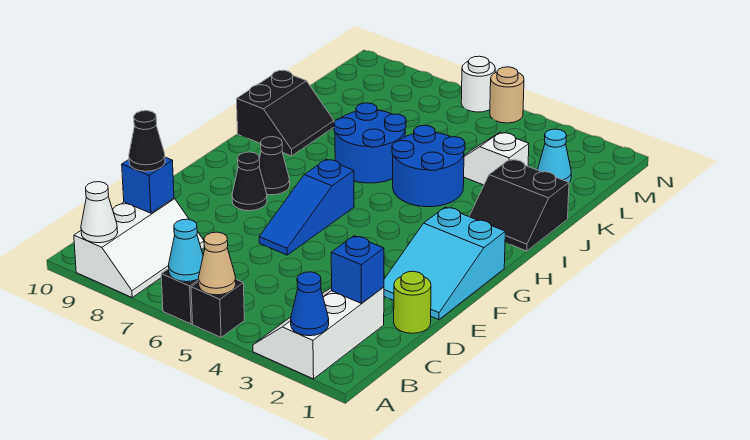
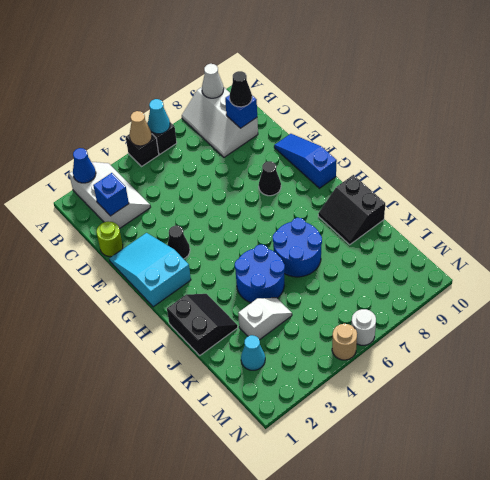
blue 1x3 slope [259,159,354,255] -> blue 1x3 slope moved to [274,134,337,188]
black 1x1 cone [259,137,290,195] -> black 1x1 cone moved to [168,226,190,259]
black 2x2 slope [469,159,569,251] -> black 2x2 slope turned to [167,294,238,355]

